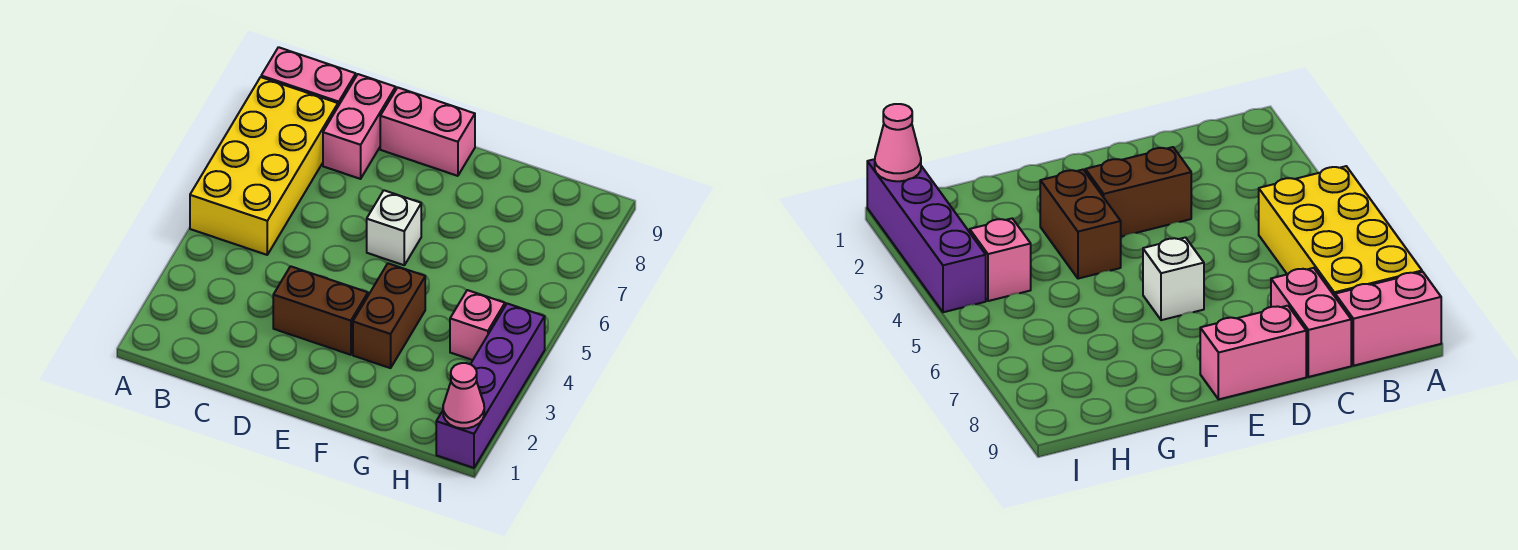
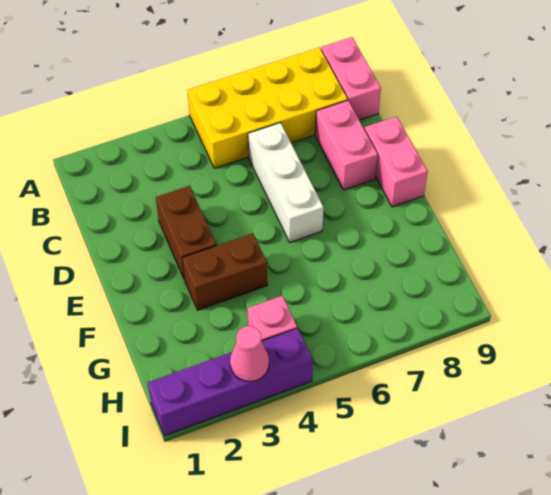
pink 1x2 brick [323,74,396,179] -> pink 1x2 brick turned to [315,100,378,190]
white 1x1 brick [367,190,421,265] -> white 1x3 brick [248,123,324,242]
pink 1x1 cone [443,363,484,428] -> pink 1x1 cone moved to [230,326,269,381]

